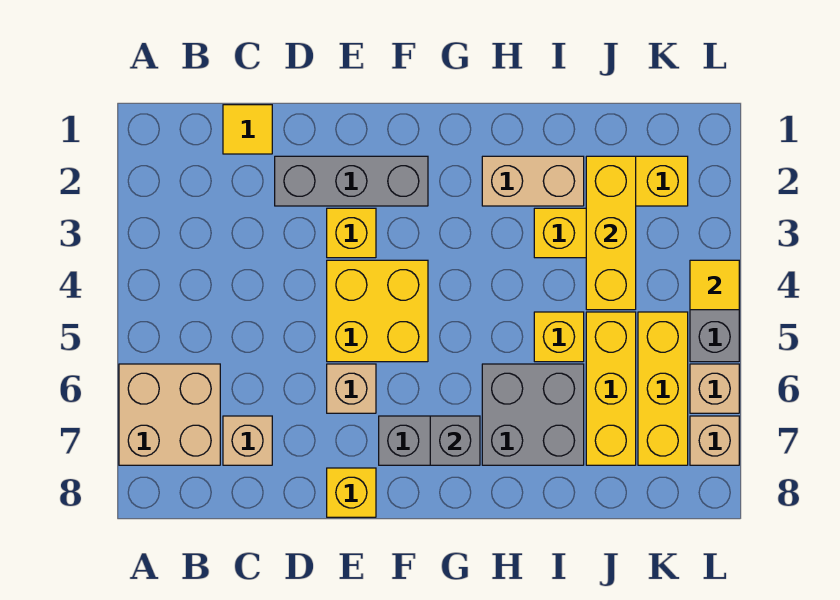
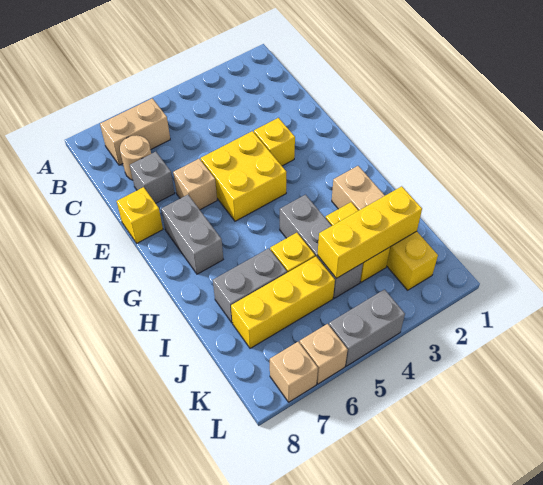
tan 2x2 brick [119,364,220,465] -> tan 1x2 brick [100,98,170,165]
yellow 1x1 tile [223,105,272,154] -> none
tan 1x1 brick [223,416,272,465] -> tan 1x1 round brick [120,135,151,180]
grey 1x3 brick [275,156,428,206] -> grey 1x3 brick moved to [280,195,363,298]
grey 1x1 brick [430,416,480,465] -> grey 1x1 brick moved to [130,152,175,203]
grey 2x2 brick [482,364,584,465] -> grey 1x2 brick [213,248,287,323]
yellow 1x3 brick [638,312,688,465] -> none
yellow 1x1 tile [690,260,739,310] -> none

